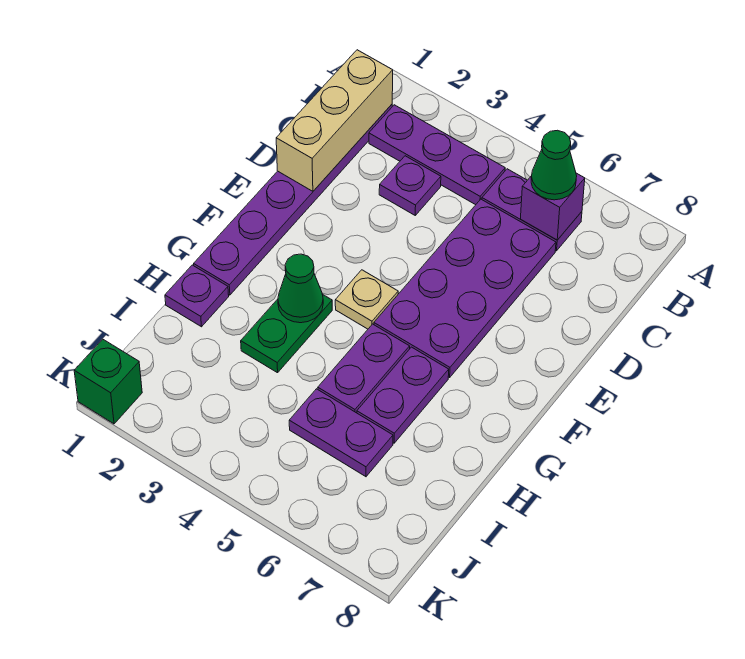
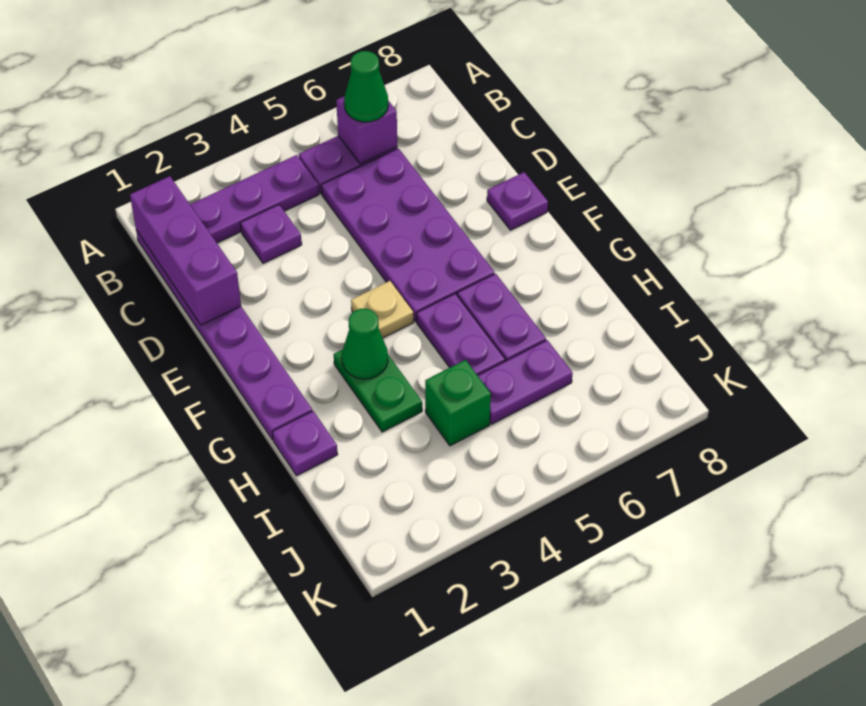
tan 1x3 brick [276,50,393,191] -> purple 1x3 brick [130,176,241,325]
none -> purple 1x1 plate [487,172,548,230]
green 1x1 brick [74,339,142,424] -> green 1x1 brick moved to [425,360,491,446]

